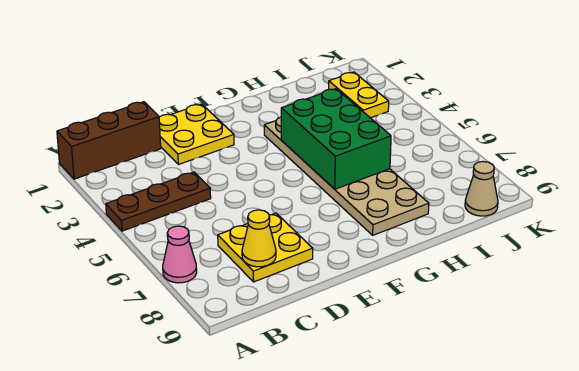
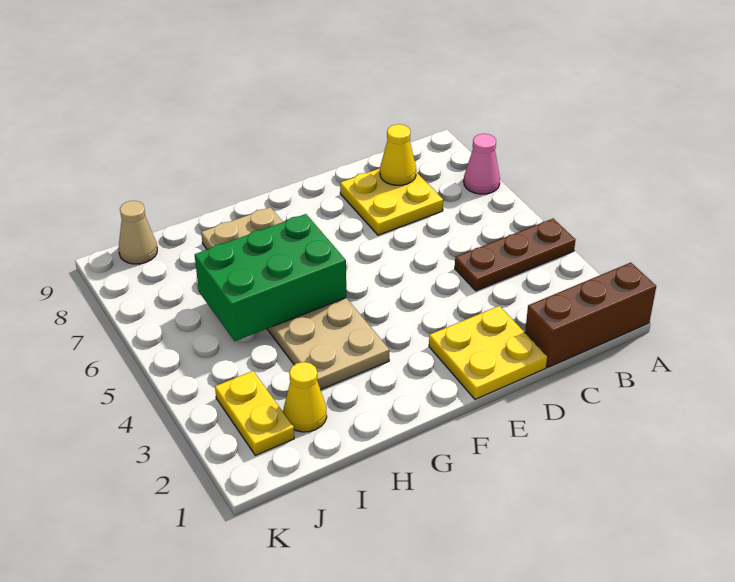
green 2x3 brick [281,89,391,189] -> green 2x3 brick turned to [195,214,346,341]
none -> yellow 1x1 cone [284,362,327,432]

